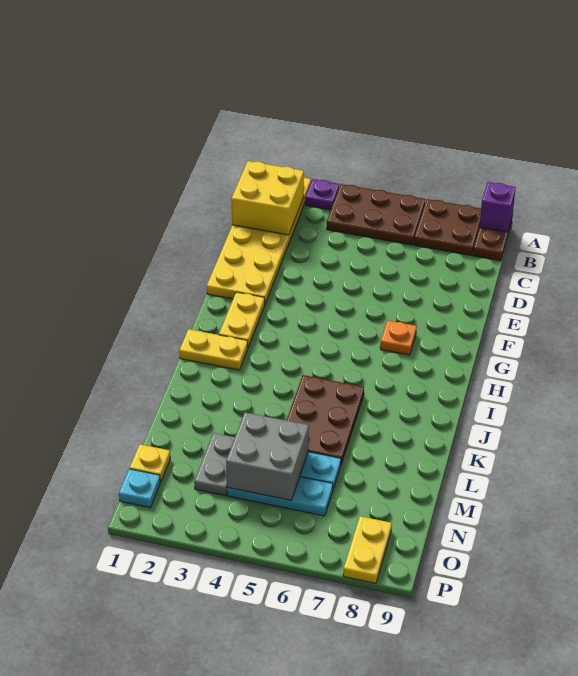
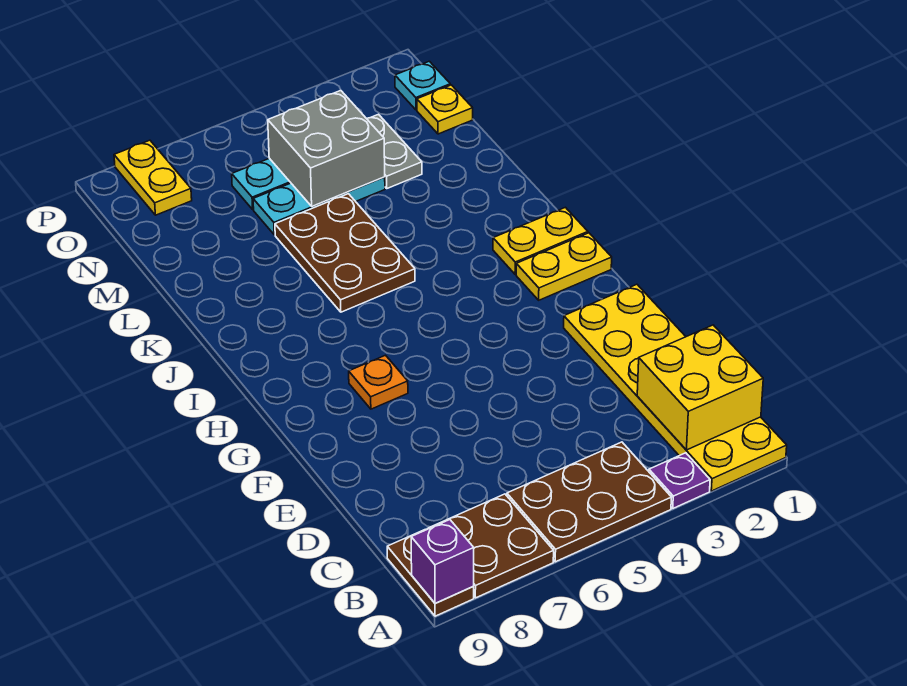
yellow 1x2 plate [219,292,265,347] -> yellow 1x2 plate turned to [516,233,612,300]

